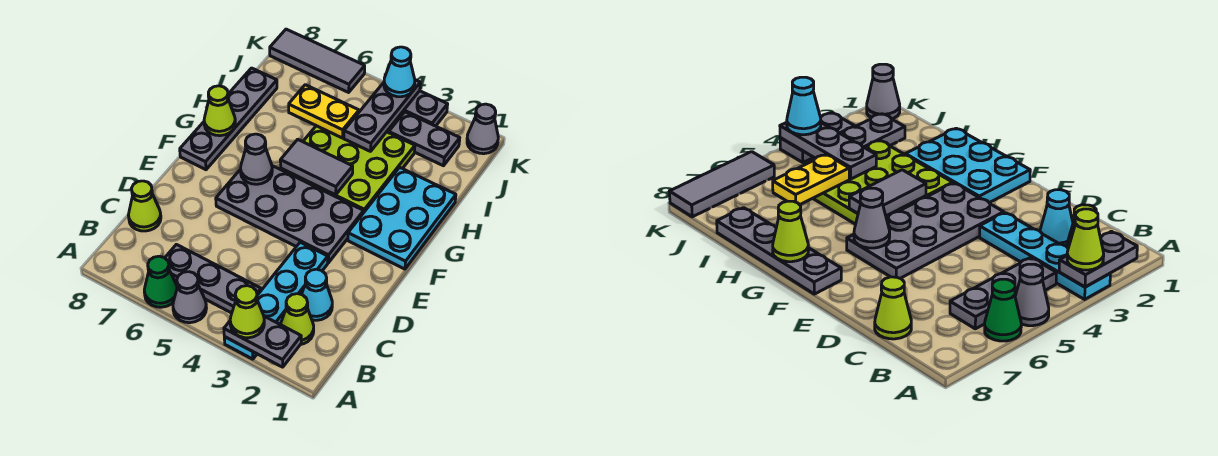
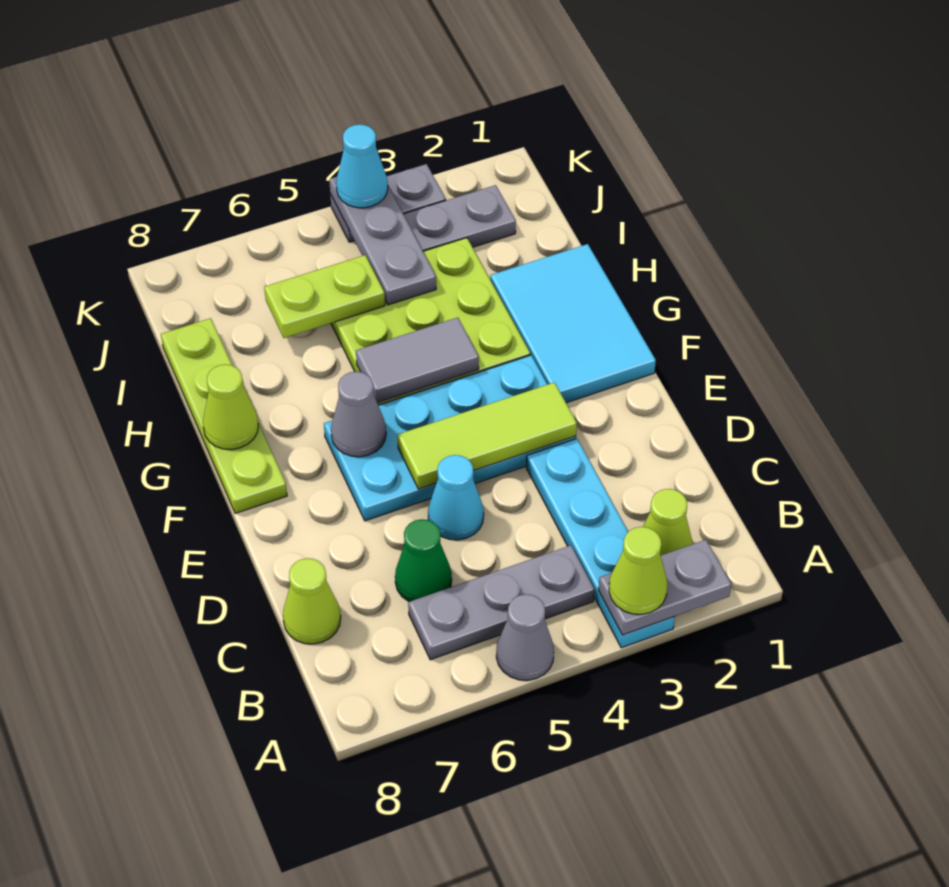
green 1x1 cone [144,256,177,307] -> green 1x1 cone moved to [395,519,452,602]
cyan 1x1 cone [302,269,332,320] -> cyan 1x1 cone moved to [428,455,484,540]
grey 2x4 plate [216,166,364,263] -> cyan 2x4 plate [324,355,576,521]
none -> lime 1x3 tile [397,382,577,489]
cyan 2x3 plate [348,167,456,269] -> cyan 2x3 tile [490,244,656,403]
grey 1x4 plate [180,68,277,170] -> lime 1x4 plate [161,318,287,513]
yellow 1x2 plate [289,85,359,138] -> lime 1x2 plate [264,255,385,338]
grey 1x1 cone [467,104,498,154] -> none
grey 1x3 tile [270,29,365,92] -> none

